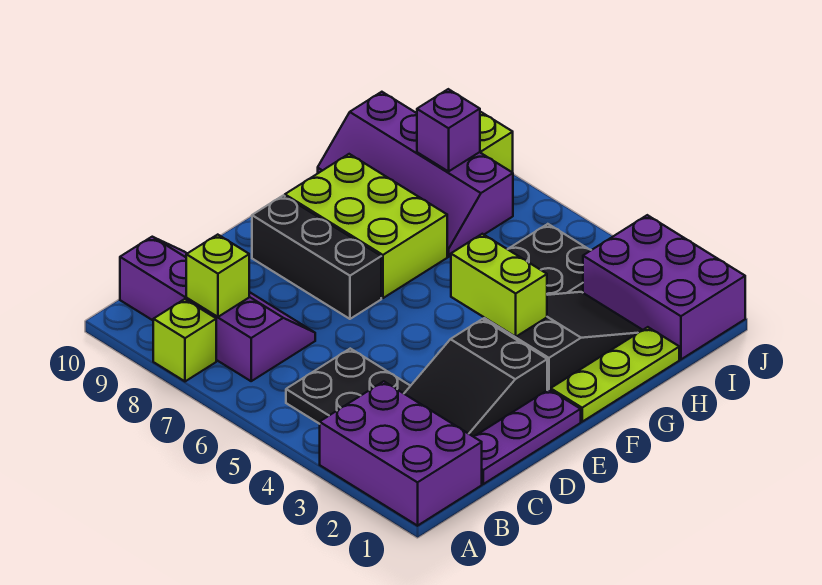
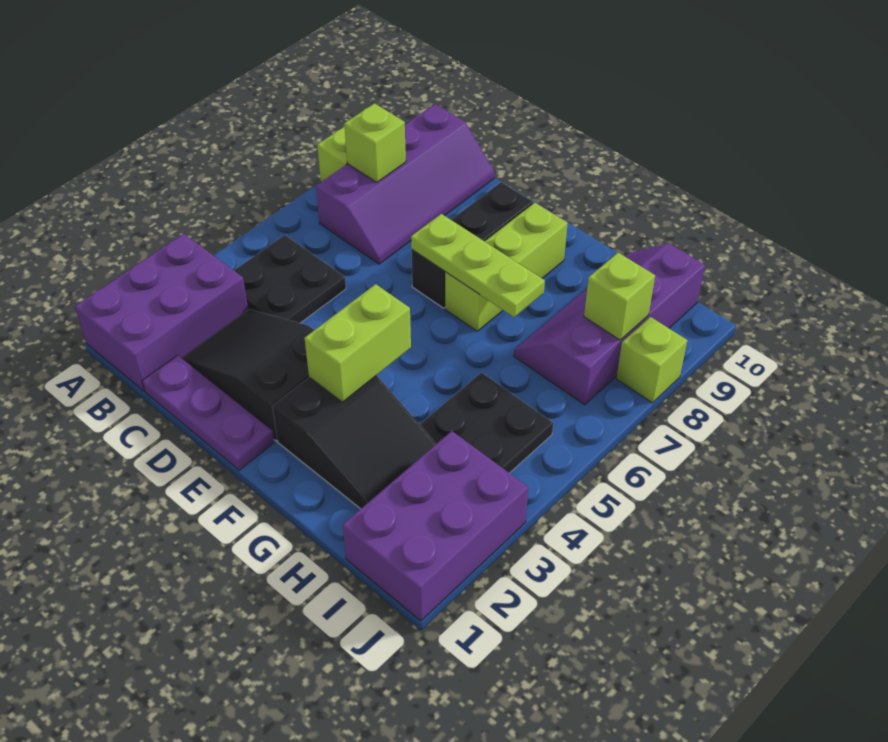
lime 1x3 plate [551,327,679,422] -> lime 1x3 plate moved to [411,214,545,317]
lime 2x3 brick [285,154,447,298] -> lime 1x3 brick [445,203,568,331]
purple 1x1 brick [417,89,480,172] -> lime 1x1 brick [584,253,655,340]

